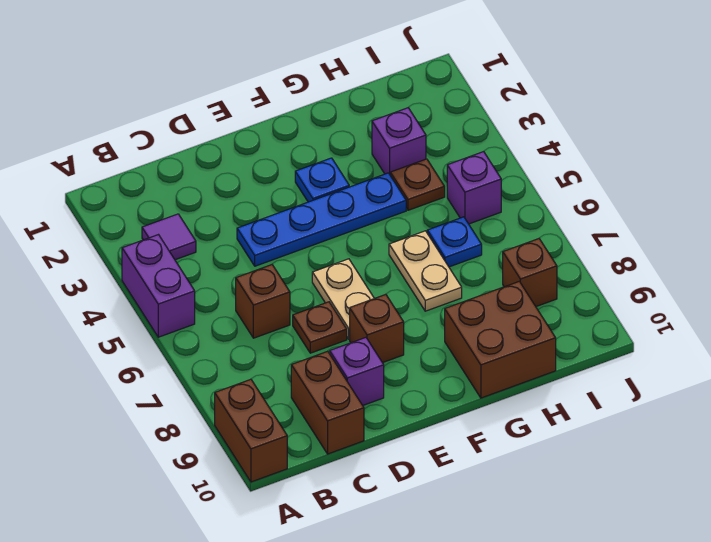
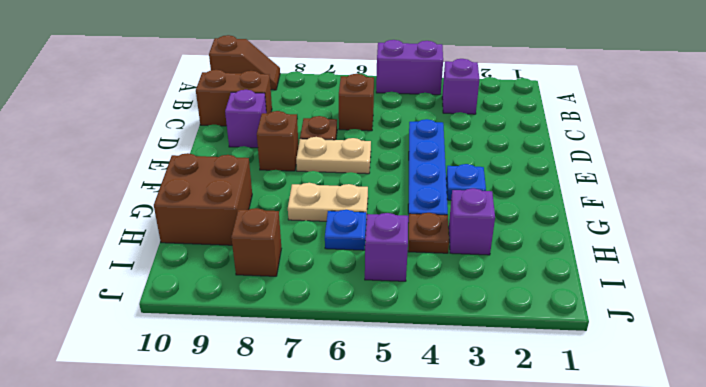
brown 1x2 brick [215,379,287,482] -> brown 1x2 slope [209,35,280,90]
purple 1x1 tile [142,214,196,260] -> purple 1x1 brick [442,59,479,114]

